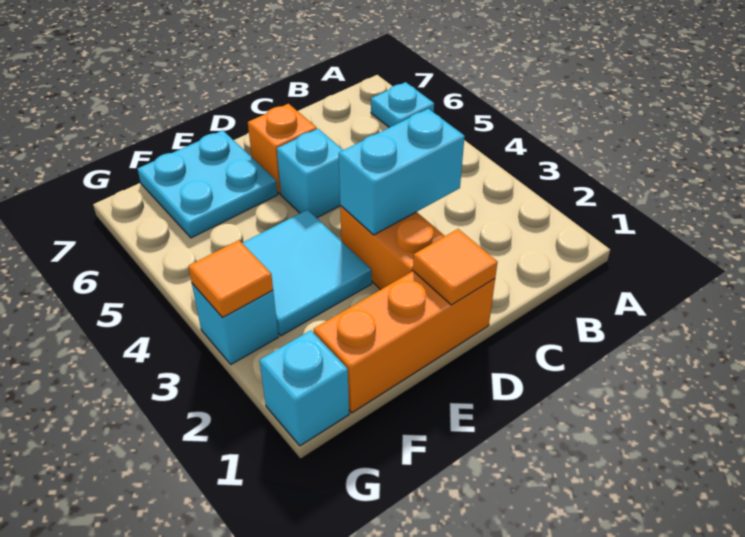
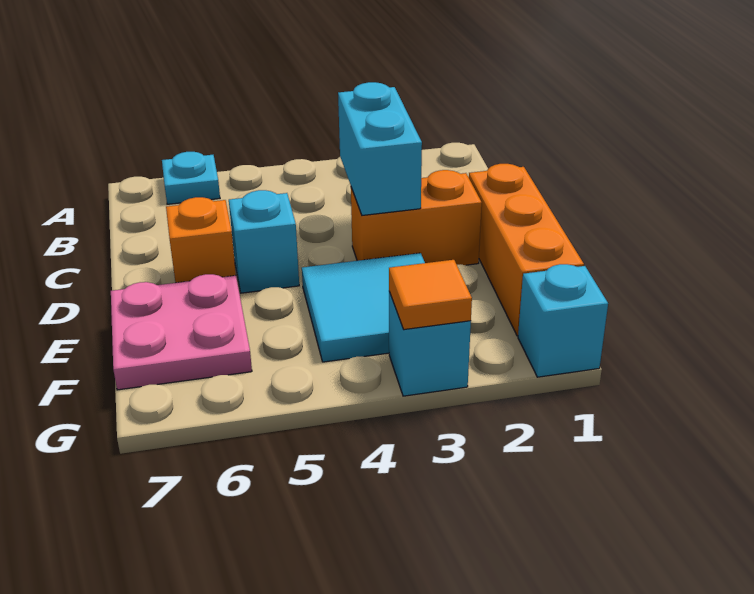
orange 1x1 tile [413,229,498,305] -> none
cyan 2x2 plate [138,130,278,238] -> pink 2x2 plate [111,274,252,390]

